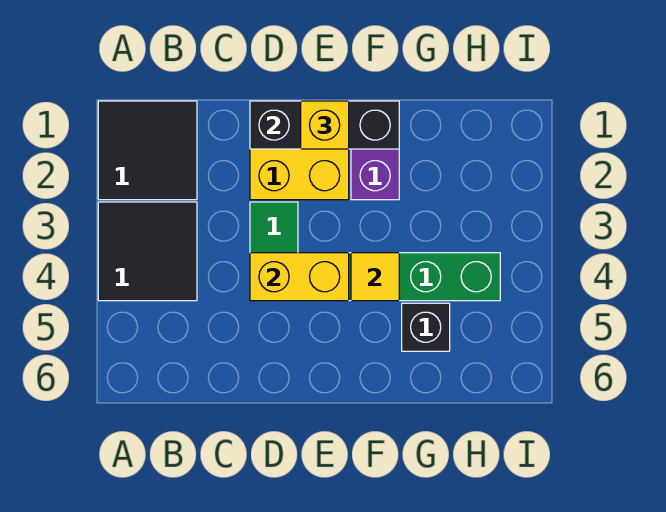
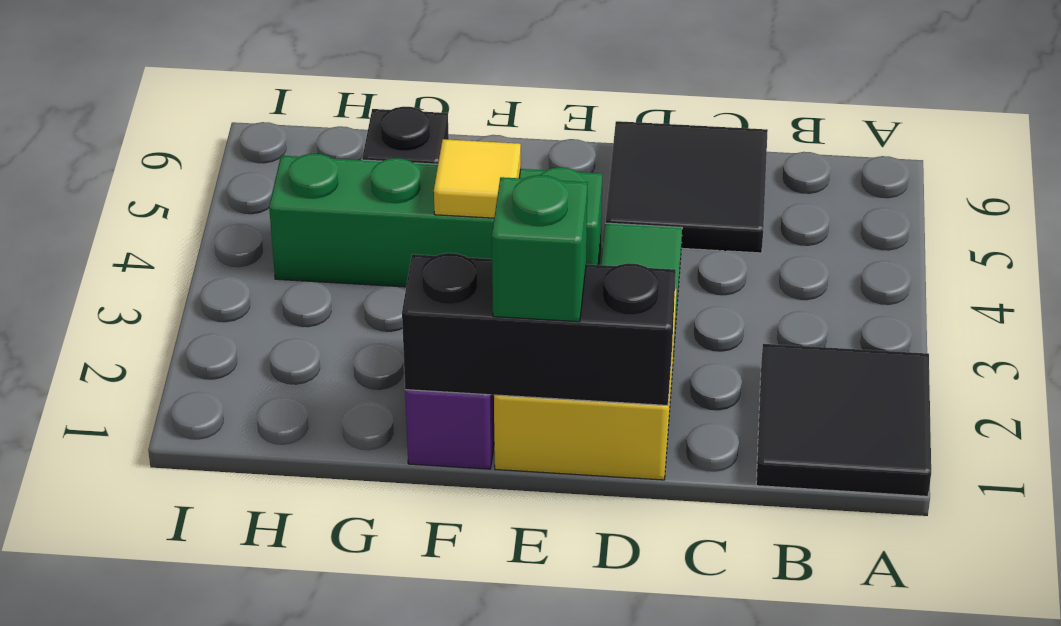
black 2x2 tile [98,202,197,301] -> black 2x2 tile moved to [605,121,768,253]
yellow 1x2 brick [250,253,349,301] -> none
yellow 1x1 brick [301,101,349,149] -> green 1x1 brick [492,175,588,322]

